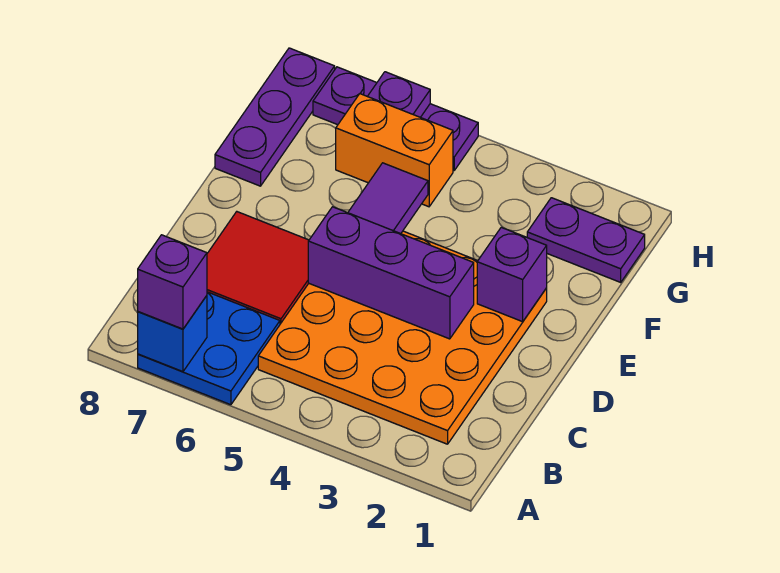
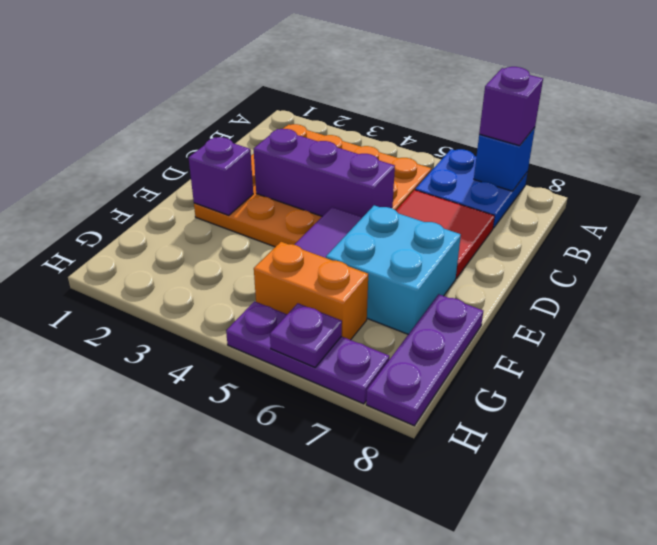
none -> cyan 2x2 brick [326,205,461,334]
purple 1x2 plate [527,198,645,282] -> none

